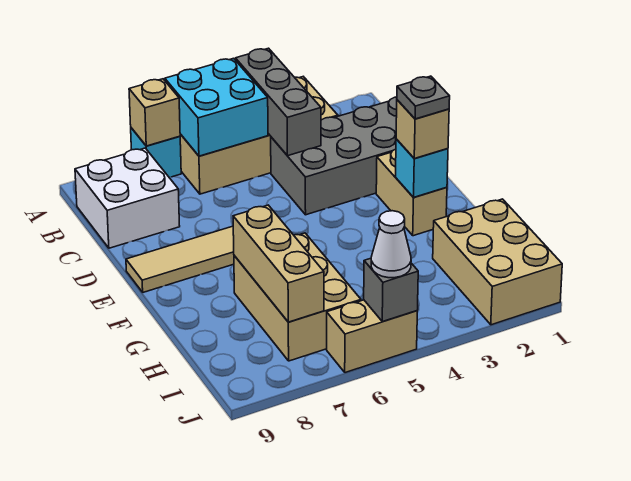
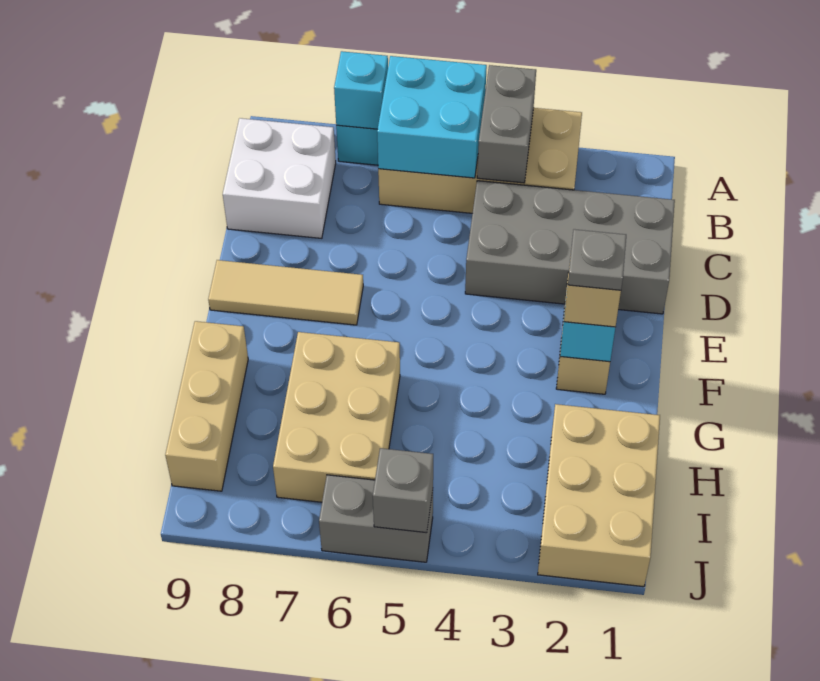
grey 1x3 brick [235,48,321,156] -> grey 1x2 brick [477,65,536,183]
tan 1x1 brick [129,79,180,146] -> cyan 1x1 brick [334,51,388,129]
tan 1x3 brick [233,205,324,322] -> tan 1x3 brick moved to [165,321,248,491]
tan 1x2 brick [327,300,417,373] -> grey 1x2 brick [319,475,433,562]
white 1x1 cone [371,211,411,278] -> none

